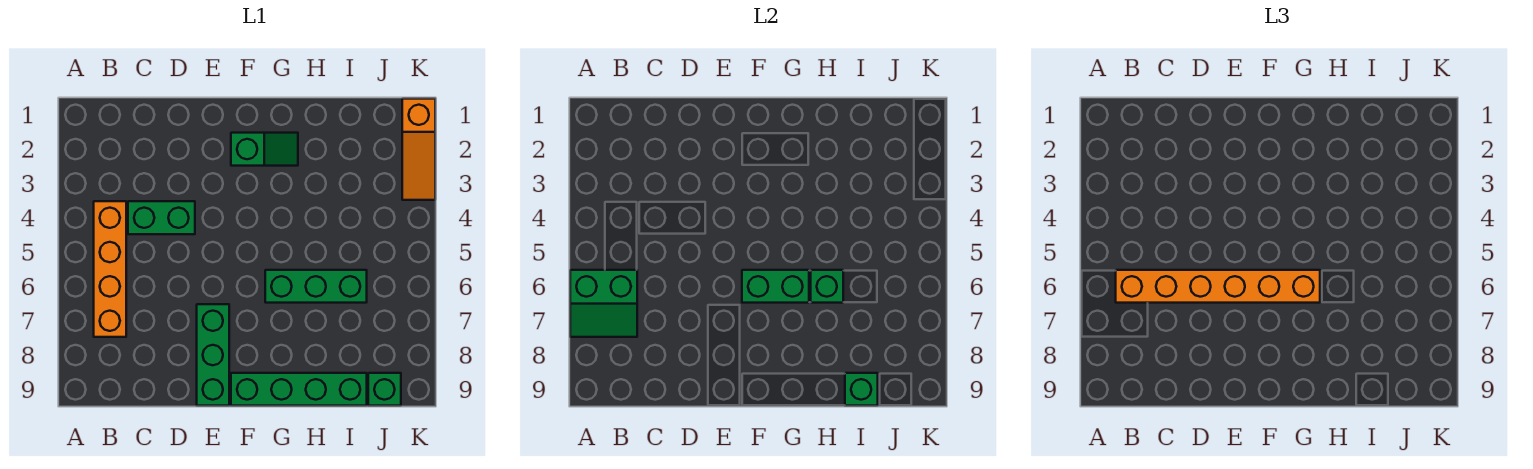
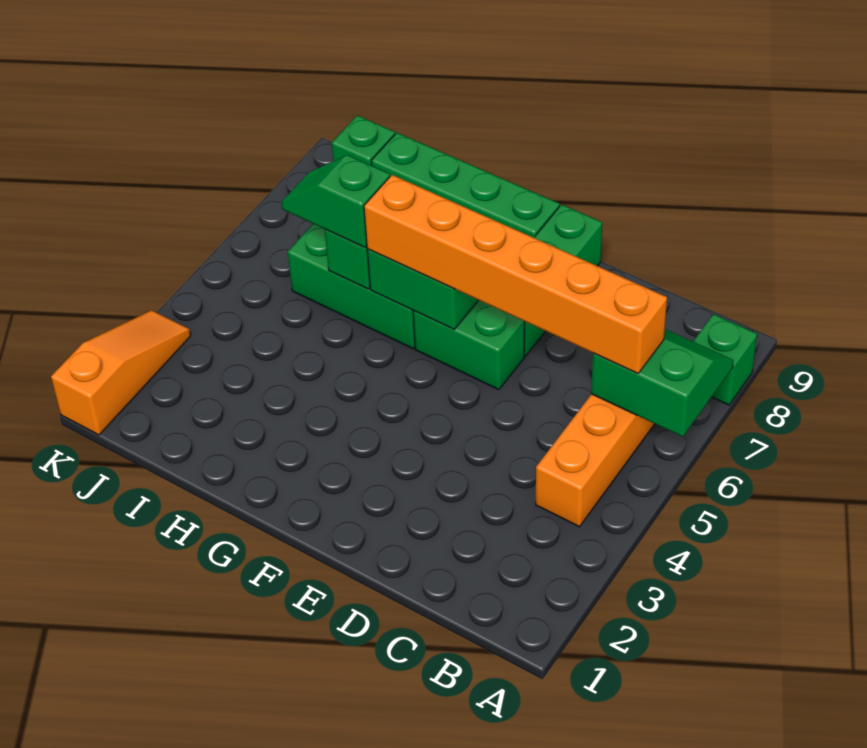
green 1x2 brick [128,201,195,234] -> green 1x2 brick moved to [413,300,524,390]
green 1x2 slope [231,133,298,166] -> green 1x2 slope moved to [282,155,390,248]
green 1x1 brick [845,373,878,406] -> green 1x1 brick moved to [693,314,757,405]

